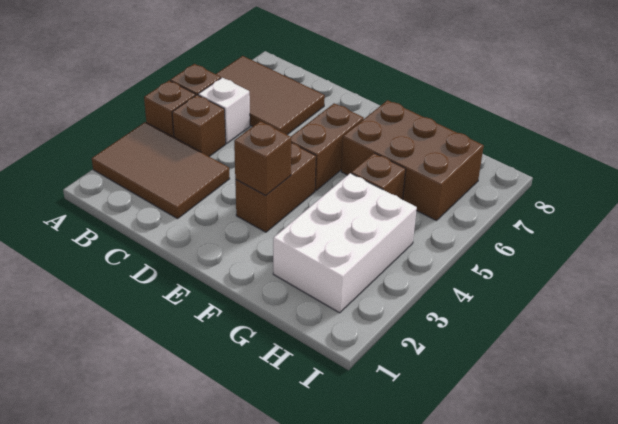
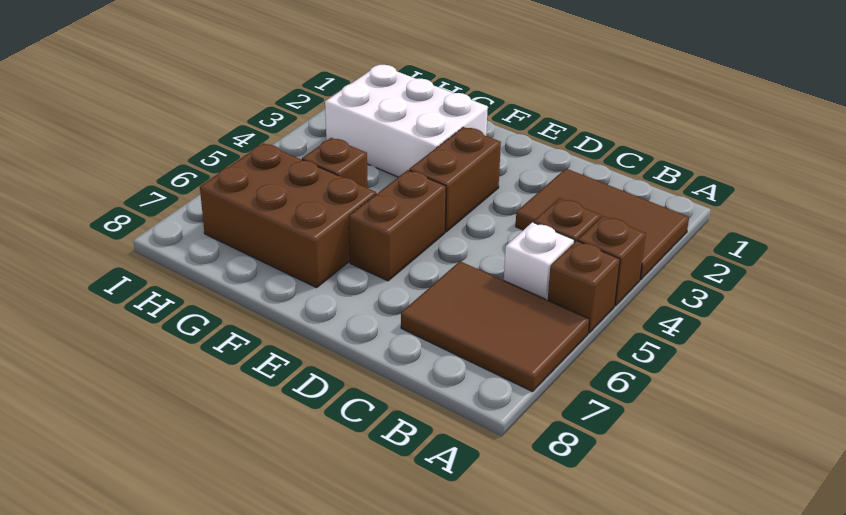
brown 1x1 brick [234,121,291,195] -> none
white 2x3 brick [273,173,417,313] -> white 2x3 brick turned to [325,65,488,177]

